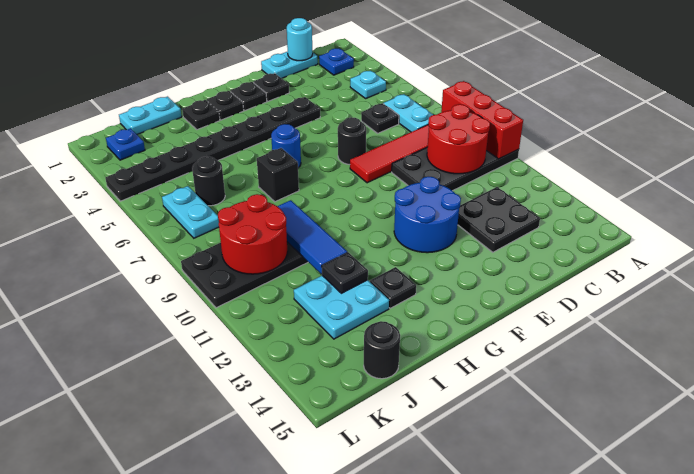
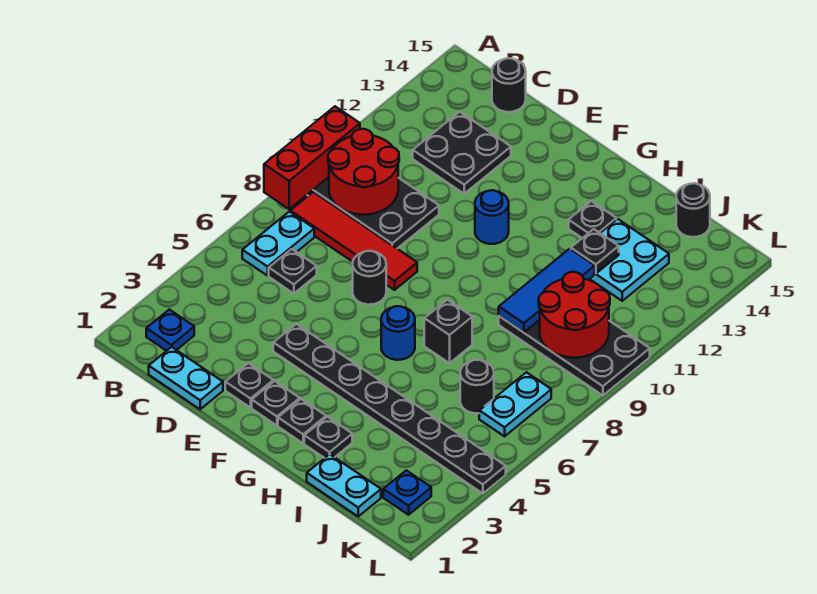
cyan 1x1 plate [350,71,386,98] -> none
cyan 1x1 round brick [287,18,313,61] -> none
none -> black 1x1 round brick [492,58,526,112]
blue 2x2 round brick [394,177,461,253] -> blue 1x1 round brick [475,190,509,244]

